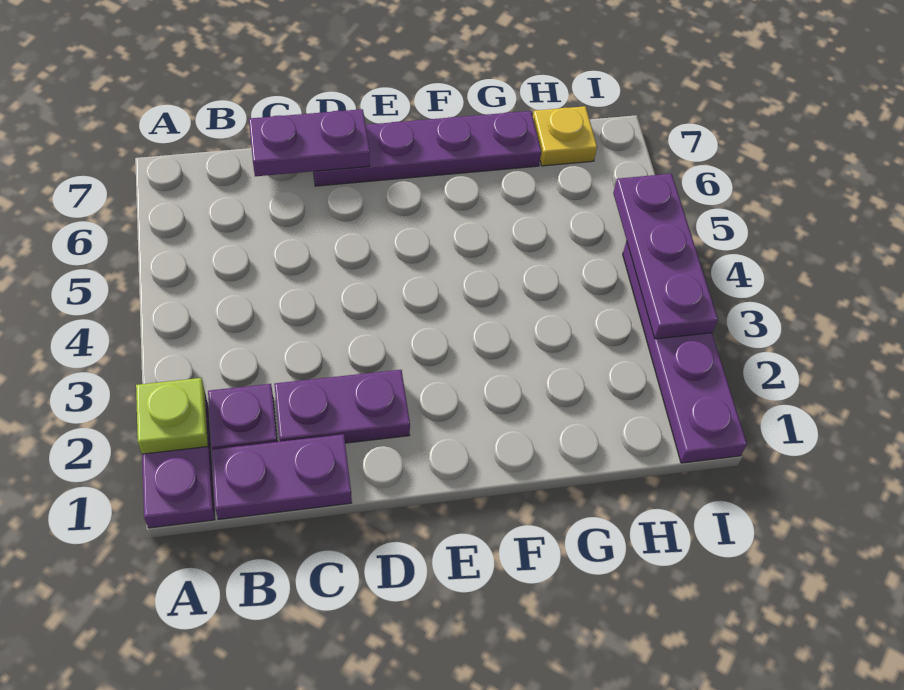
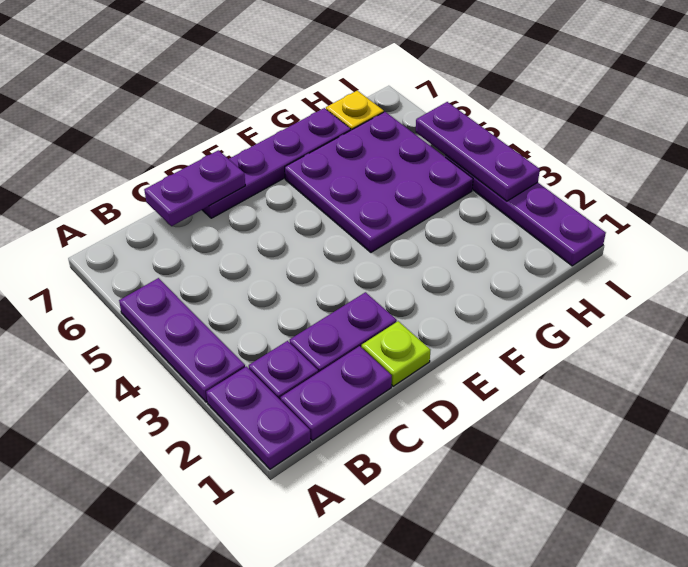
lime 1x1 plate [136,378,208,454] -> lime 1x1 plate moved to [361,321,430,386]
none -> purple 1x3 plate [119,278,245,402]
none -> purple 3x3 plate [285,112,473,252]

